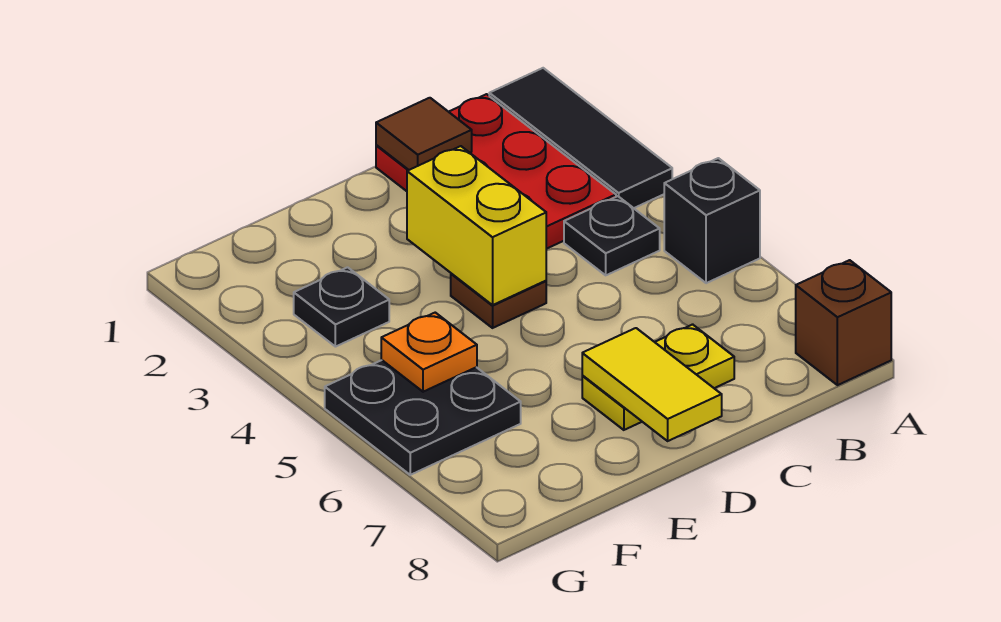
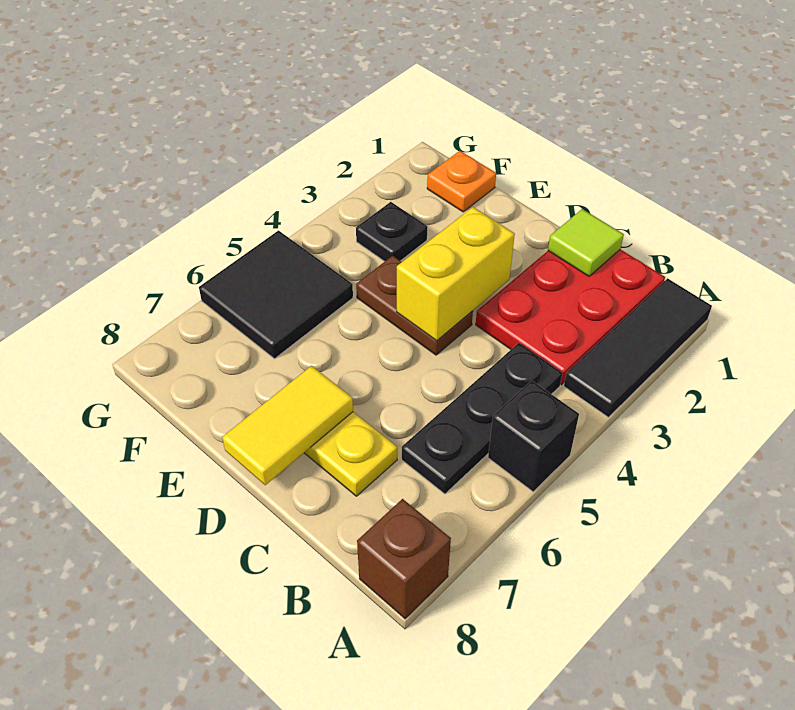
black 1x1 plate [564,196,660,275] -> black 1x3 plate [402,343,562,494]
brown 1x1 tile [376,98,472,170] -> lime 1x1 tile [548,209,624,276]
brown 1x1 plate [451,274,546,328] -> brown 1x2 plate [356,256,473,355]
black 2x2 plate [325,360,521,475] -> black 2x2 tile [199,231,353,359]
orange 1x1 plate [381,313,477,392] -> orange 1x1 plate moved to [427,151,496,212]

